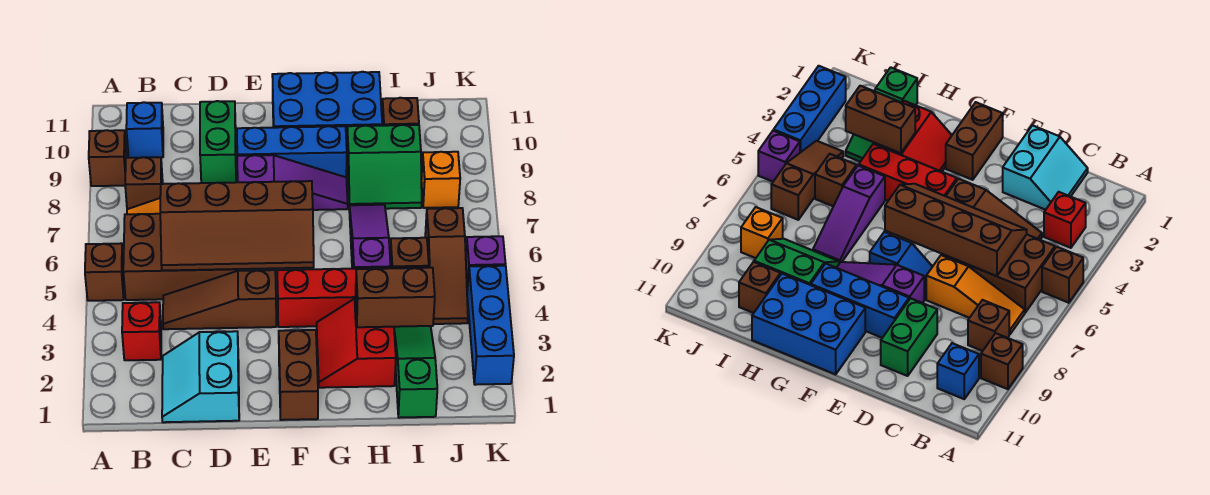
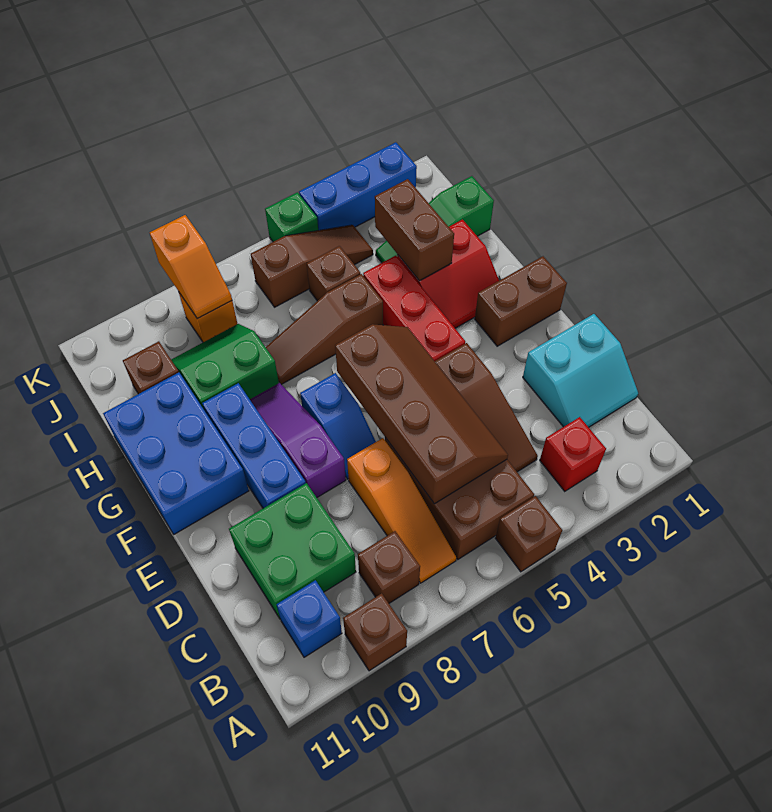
green 1x2 brick [200,101,236,183] -> green 2x2 brick [229,483,356,618]
purple 1x3 slope [349,205,391,269] -> brown 1x3 slope [266,274,383,385]
green 2x2 slope [347,125,422,209] -> green 2x2 slope turned to [171,324,279,409]
none -> orange 1x2 slope [150,215,232,319]
purple 1x1 brick [466,236,506,290] -> green 1x1 brick [265,192,318,242]

